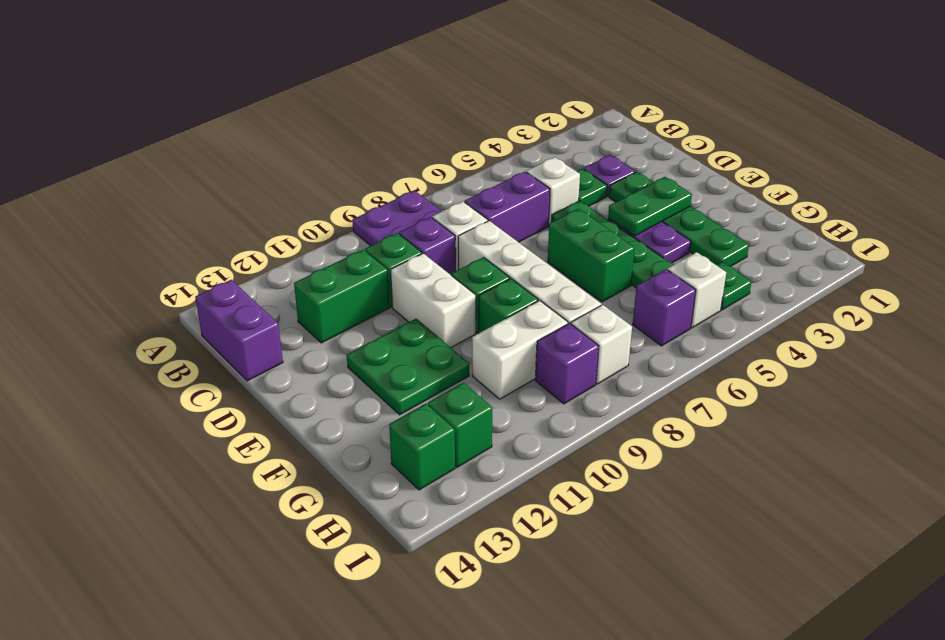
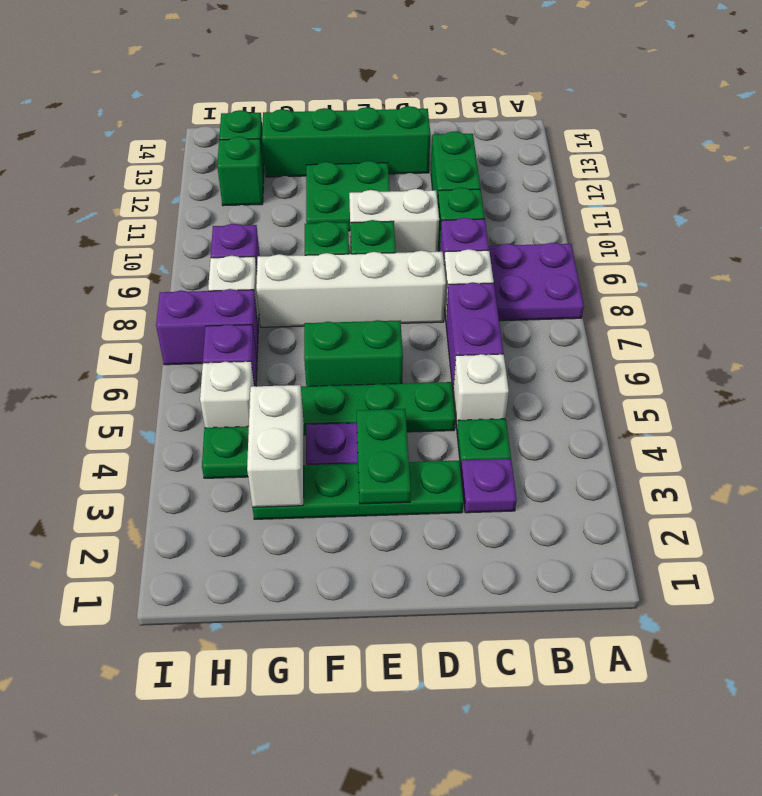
purple 1x2 brick [195,280,283,381] -> purple 1x2 brick moved to [156,289,258,365]
none -> green 1x4 brick [262,106,430,177]
white 1x2 brick [472,300,568,399] -> white 1x2 brick moved to [247,385,304,507]

